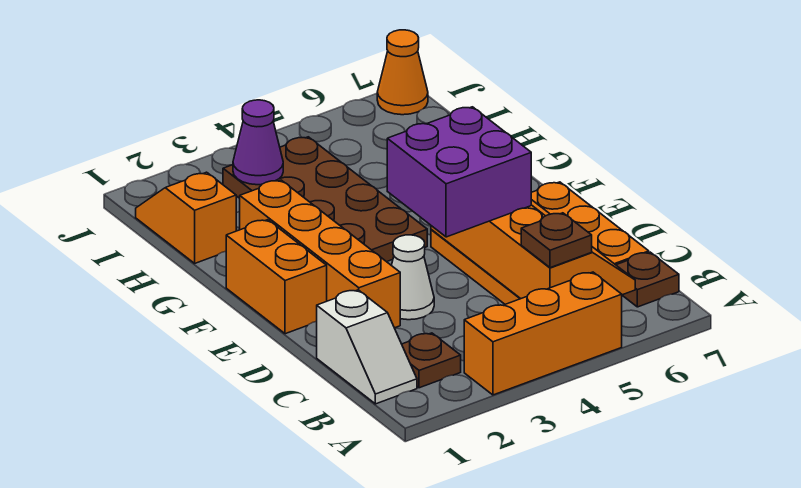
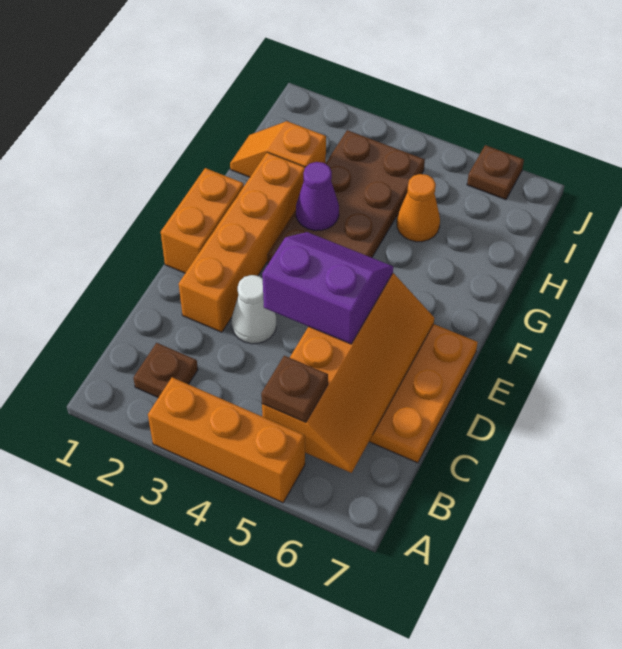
white 1x2 slope [317,290,417,404] -> none
brown 1x1 plate [616,252,679,307] -> brown 1x1 plate moved to [467,145,524,200]
purple 2x2 brick [387,107,531,237] -> purple 2x2 slope [262,232,393,344]
orange 1x2 slope [136,172,236,263] -> orange 1x2 slope turned to [230,121,326,177]
purple 1x1 cone [233,100,283,185] -> purple 1x1 cone moved to [296,162,339,231]
orange 1x1 cone [377,30,428,115] -> orange 1x1 cone moved to [397,174,440,242]

